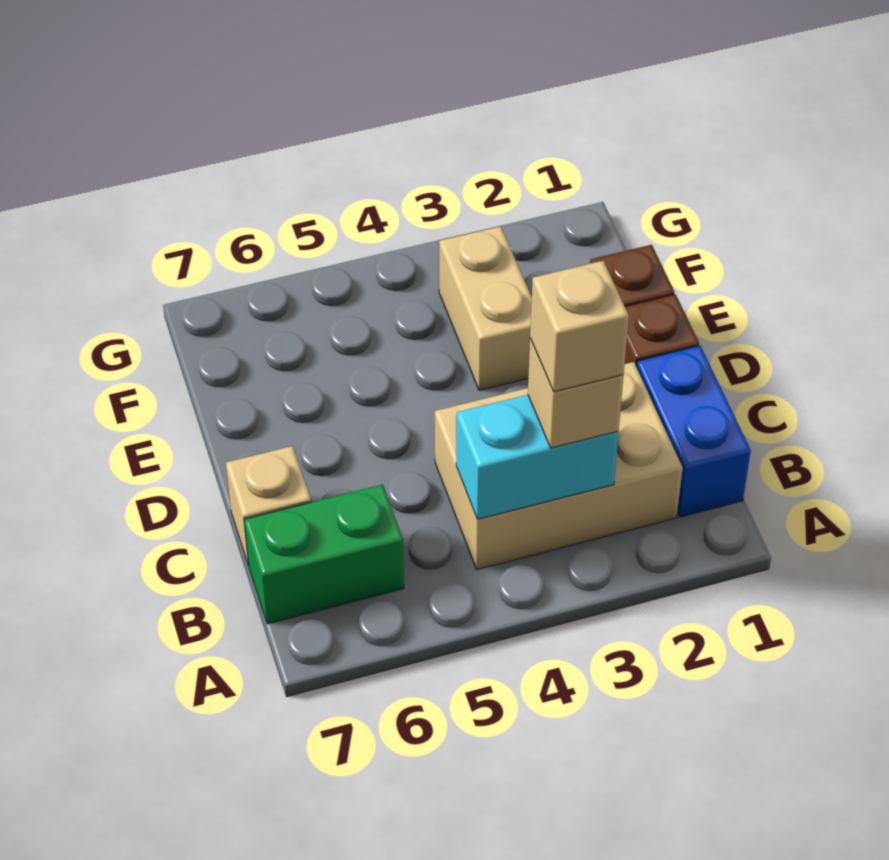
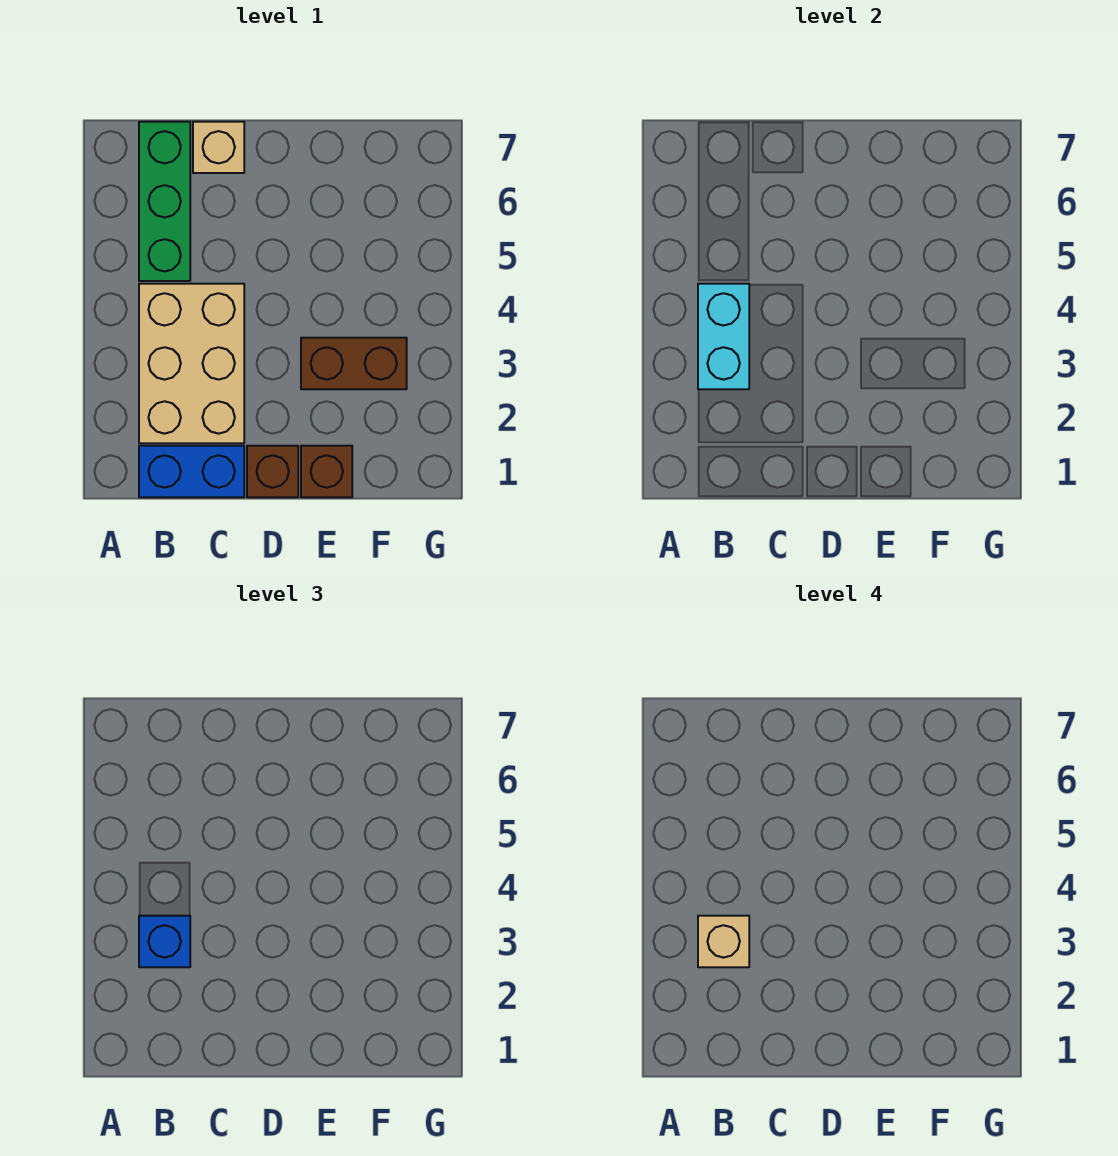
tan 1x1 brick [528,338,624,448] -> blue 1x1 brick [139,916,190,967]
green 1x2 brick [244,484,404,624] -> green 1x3 brick [139,122,190,281]
tan 1x2 brick [439,226,532,390] -> brown 1x2 brick [301,338,407,389]

